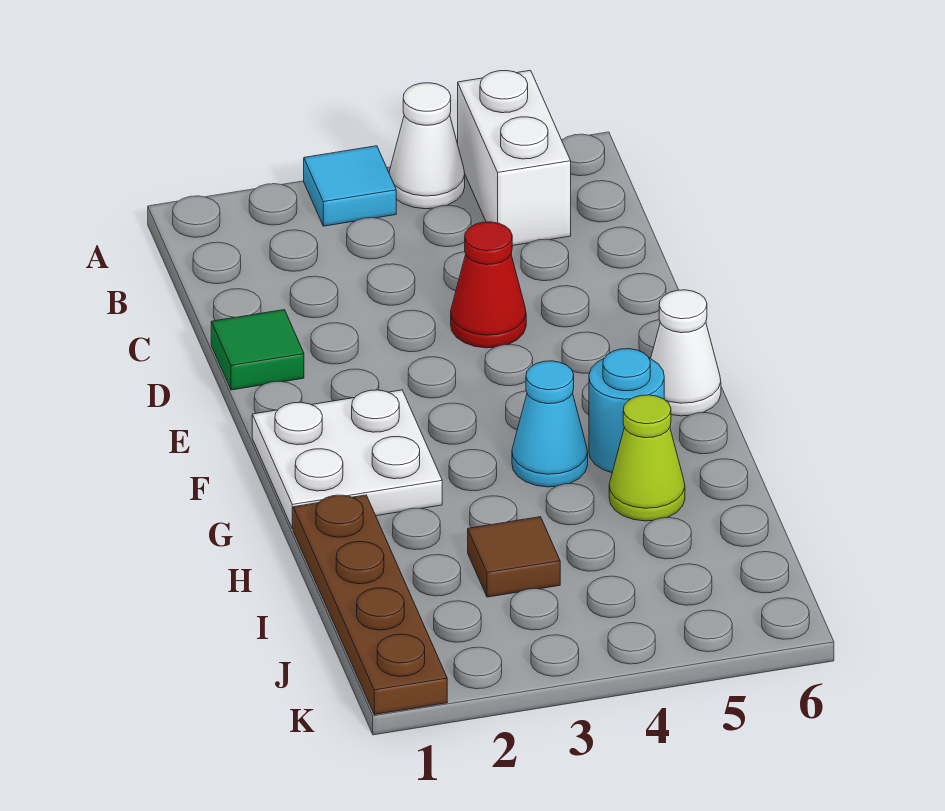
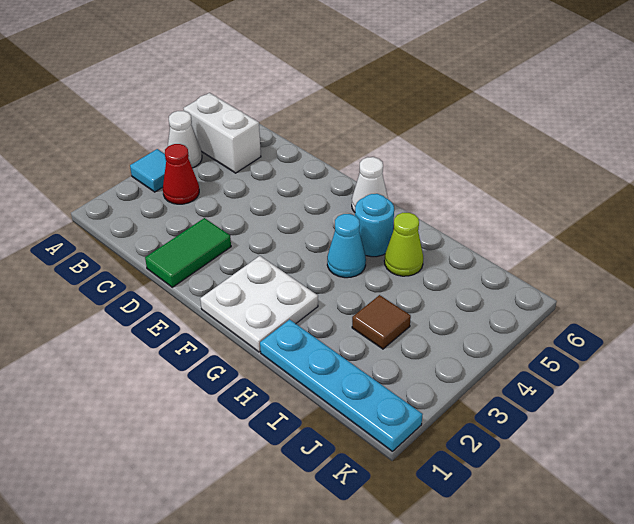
green 1x1 tile [211,310,304,390] -> green 1x2 tile [145,218,231,287]
red 1x1 cone [451,222,526,348] -> red 1x1 cone moved to [163,144,199,204]
brown 1x4 plate [293,495,447,715] -> cyan 1x4 plate [260,320,423,452]

